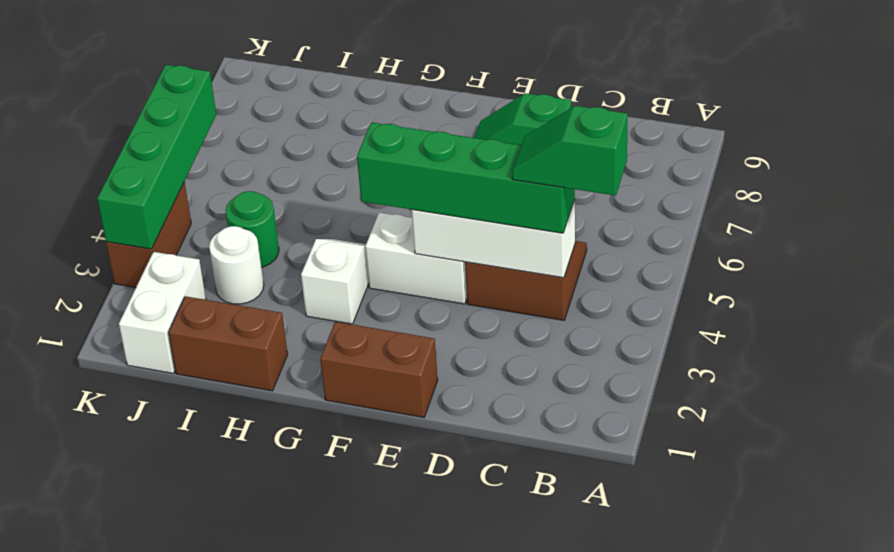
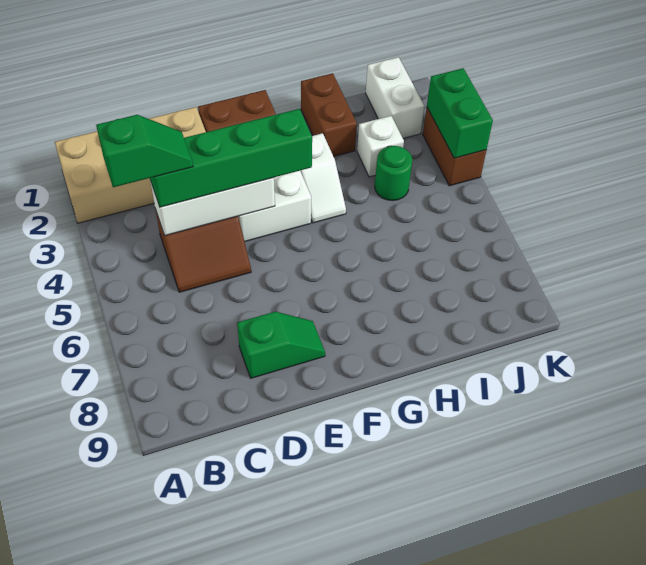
none -> tan 2x4 brick [55,107,206,223]
brown 1x2 brick [169,296,288,391] -> brown 1x2 brick turned to [301,73,357,157]
white 1x1 round brick [209,226,264,304] -> white 1x1 brick [357,116,404,177]
green 1x4 brick [97,65,216,249] -> green 1x2 brick [427,68,493,158]

